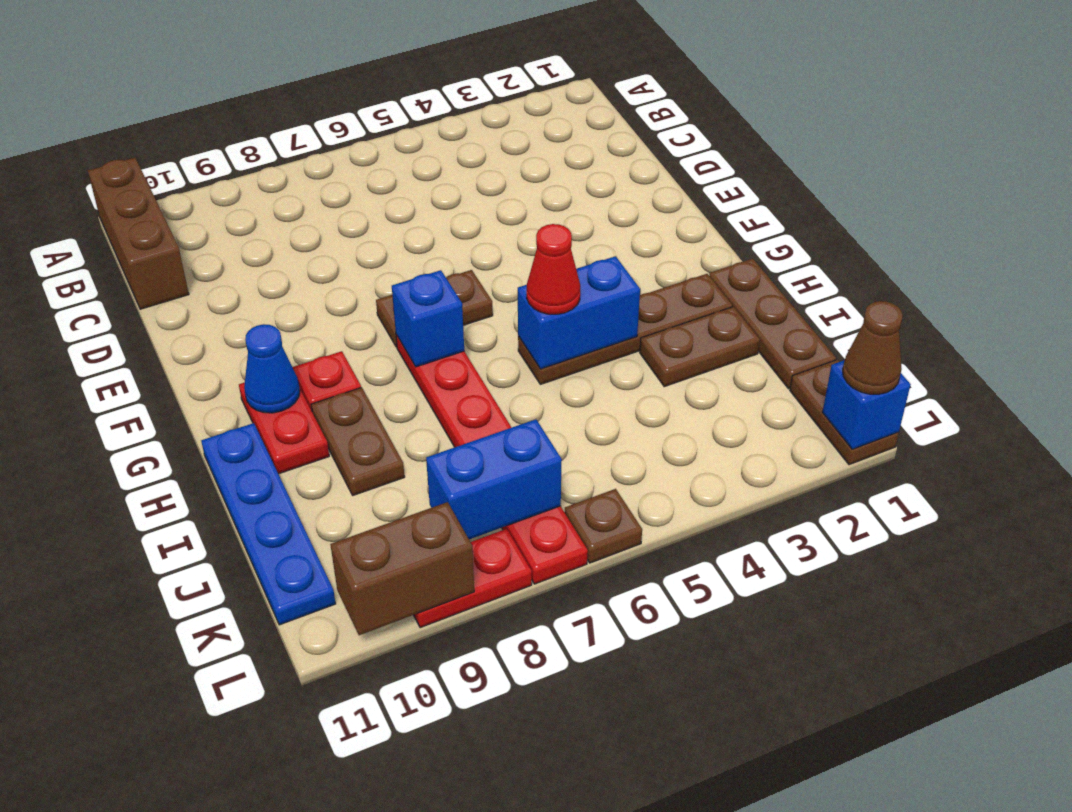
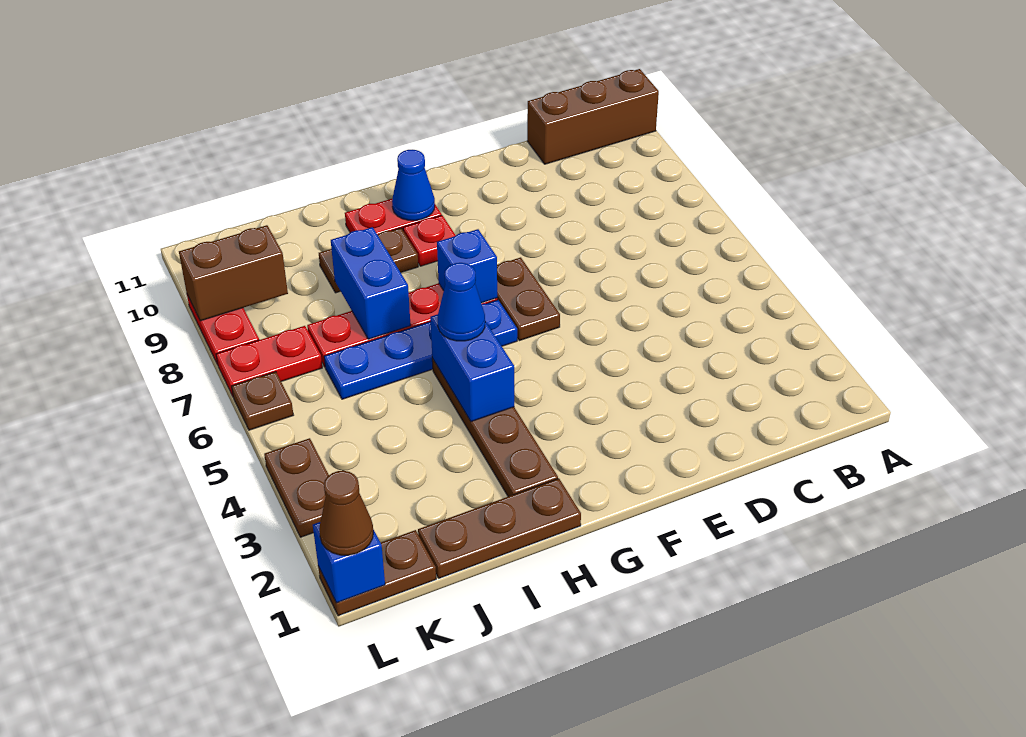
red 1x1 cone [527,224,580,314] -> blue 1x1 cone [438,263,485,341]
blue 1x4 plate [201,423,336,625] -> blue 1x4 plate moved to [324,300,517,399]
brown 1x2 plate [640,307,760,387] -> brown 1x2 plate moved to [264,438,329,537]
blue 1x2 brick [426,419,562,539] -> blue 1x2 brick moved to [331,227,411,339]
brown 1x2 brick [330,502,474,635] -> brown 1x2 brick turned to [179,225,288,321]

